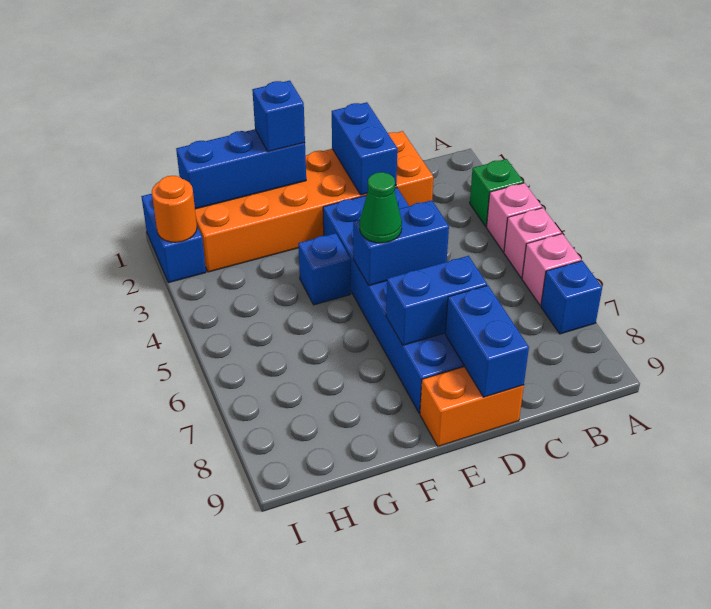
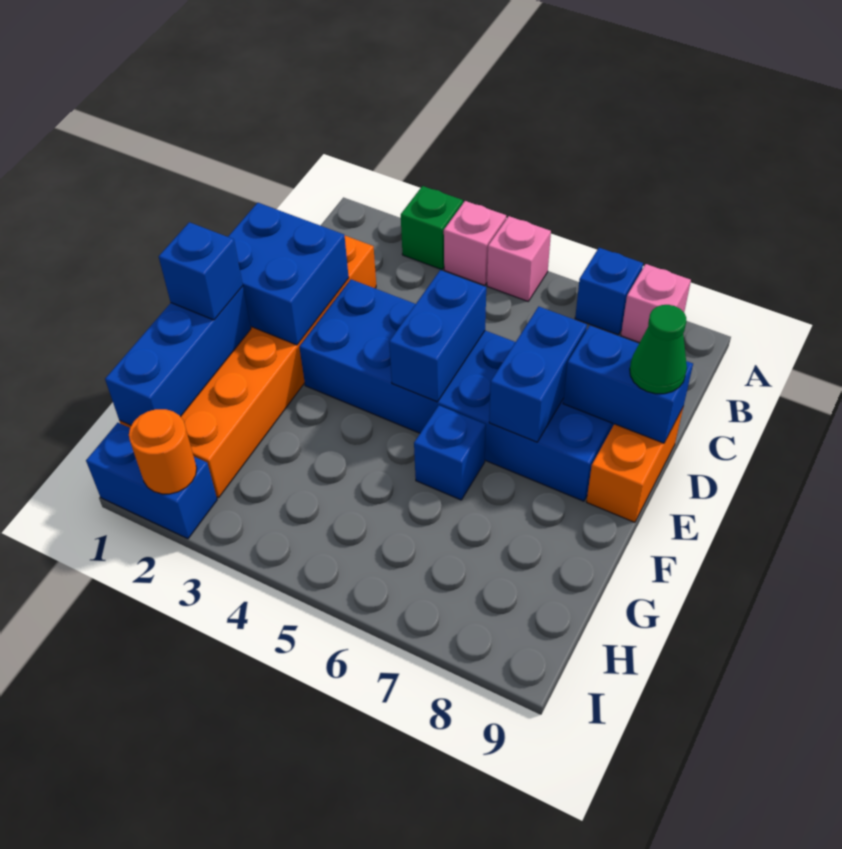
pink 1x1 brick [522,234,581,306] -> pink 1x1 brick moved to [621,264,691,343]
blue 1x2 brick [332,102,397,195] -> blue 2x2 brick [228,203,349,345]
green 1x1 cone [360,172,402,243] -> green 1x1 cone moved to [630,305,687,394]
blue 1x1 brick [298,233,351,305] -> blue 1x1 brick moved to [414,406,486,500]

